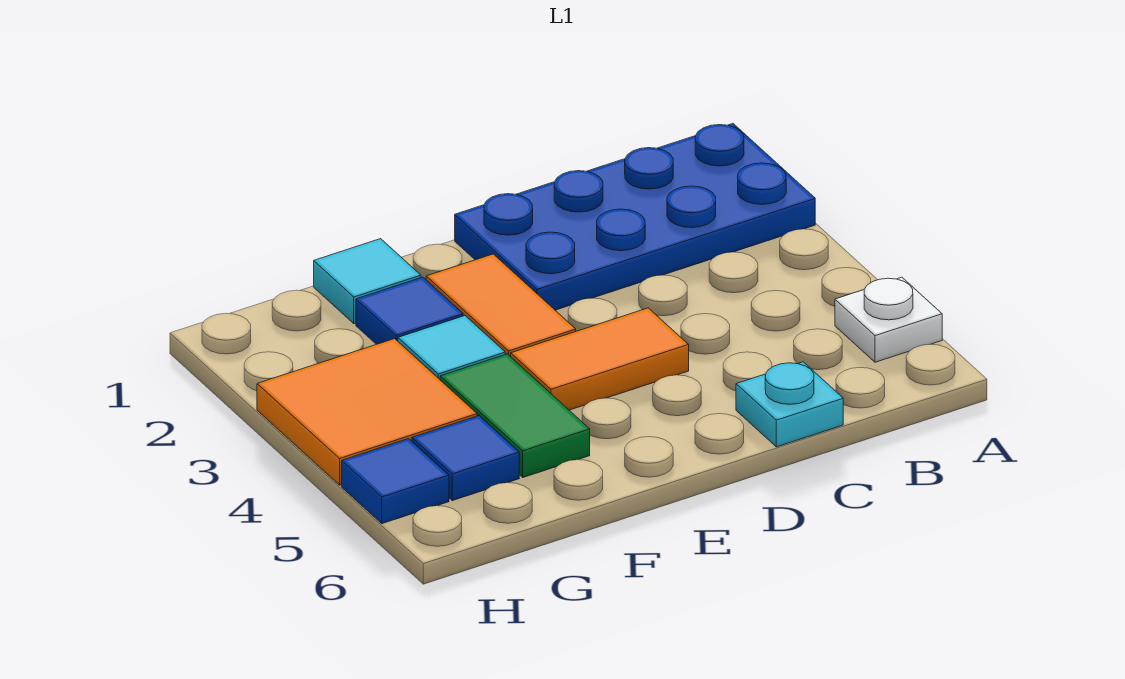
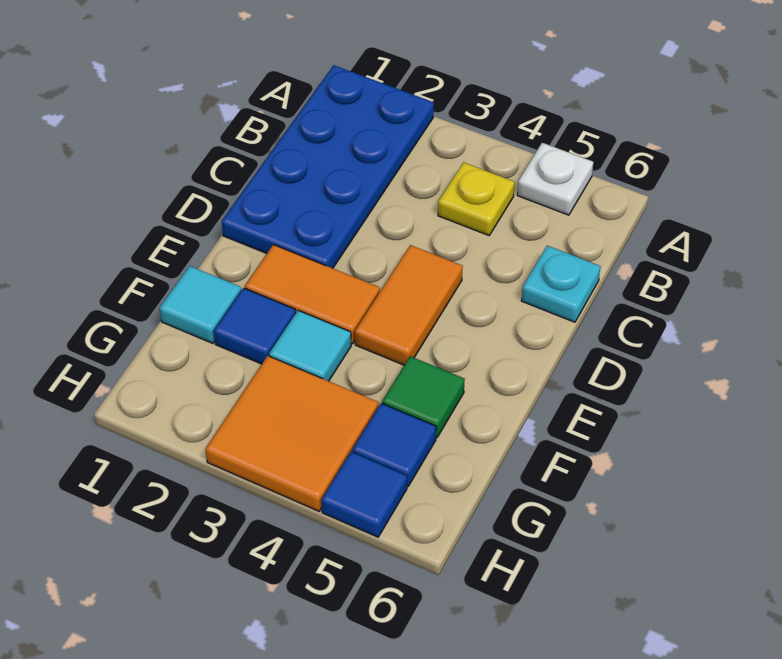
none -> yellow 1x1 plate [438,162,515,235]
green 1x2 tile [440,354,590,477] -> green 1x1 tile [382,356,465,438]

